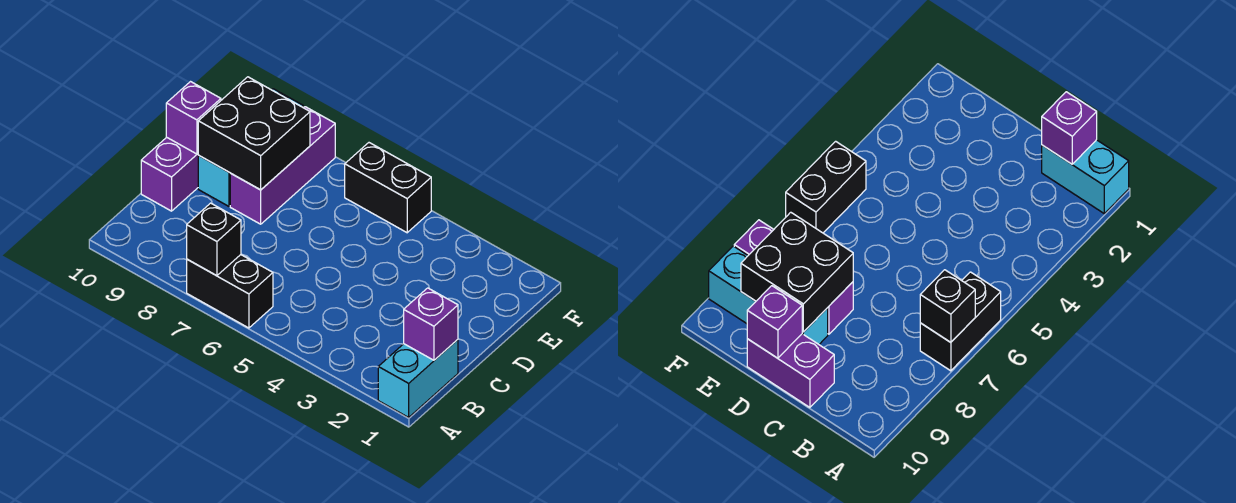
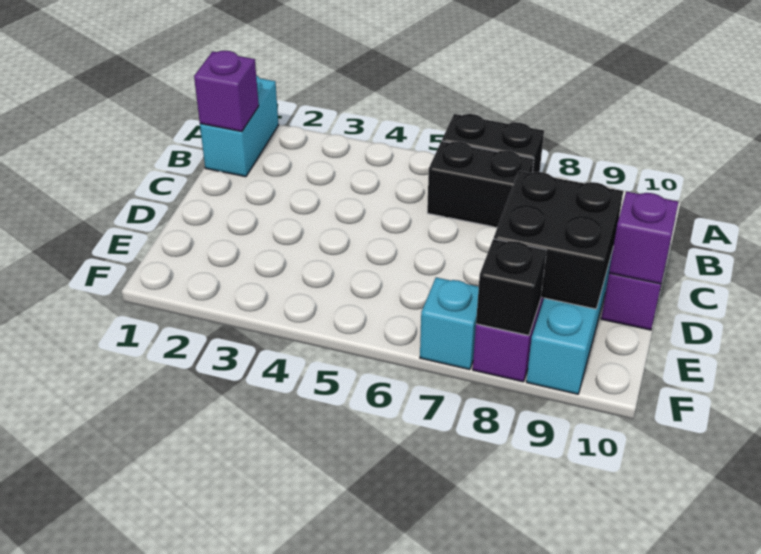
black 1x1 brick [187,203,241,276] -> black 1x1 brick moved to [476,239,547,335]
black 1x2 brick [345,143,431,233] -> black 1x2 brick moved to [427,141,534,227]
none -> cyan 1x1 brick [420,277,479,370]

